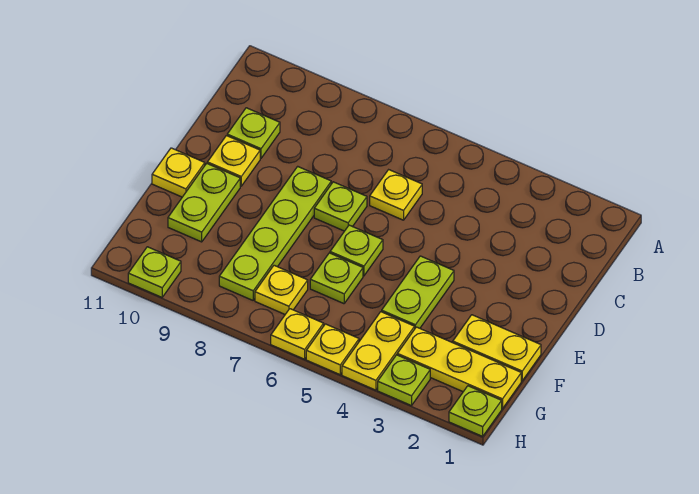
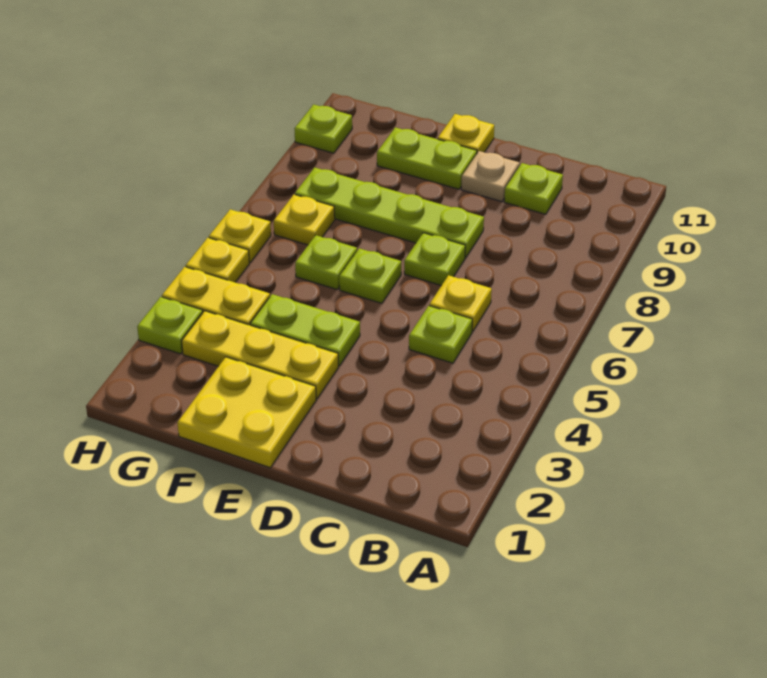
yellow 1x1 plate [207,136,260,186] -> tan 1x1 plate [461,151,520,202]
yellow 1x2 plate [453,315,541,381] -> yellow 2x2 plate [177,357,316,468]
yellow 1x3 plate [397,327,521,409] -> yellow 1x3 plate turned to [182,311,338,399]
lime 1x1 plate [449,386,502,436] -> lime 1x1 plate moved to [409,306,472,363]

